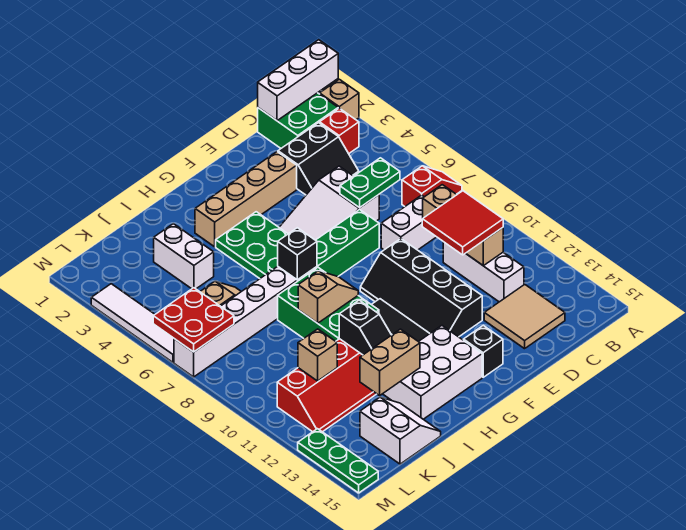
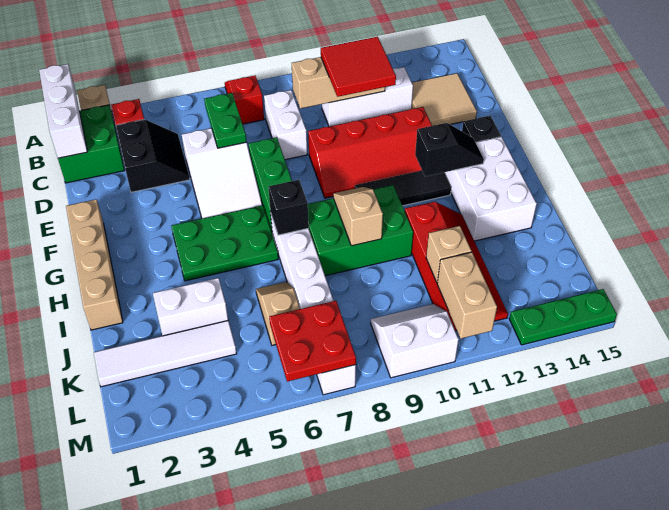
tan 1x4 brick [195,152,297,247] -> tan 1x4 brick moved to [66,199,123,330]
black 2x4 slope [360,239,482,337] -> red 2x4 slope [308,107,432,198]
black 1x2 slope [339,300,391,355] -> black 1x2 slope moved to [415,123,484,176]
tan 1x2 brick [360,329,420,396] -> tan 1x2 brick moved to [437,252,497,339]
white 2x2 slope [360,397,441,464] -> white 2x2 slope moved to [371,304,459,378]
white 1x4 tile [91,284,174,362] -> white 1x4 tile moved to [94,321,237,387]

